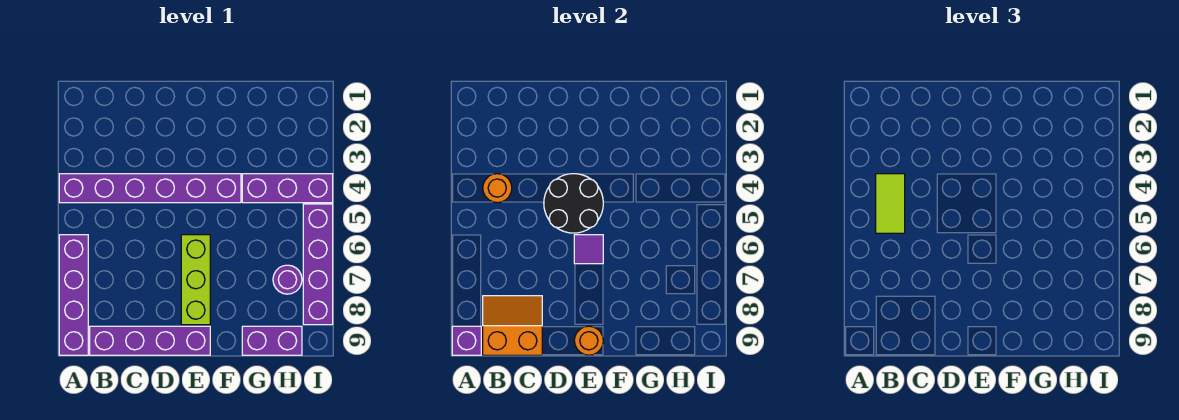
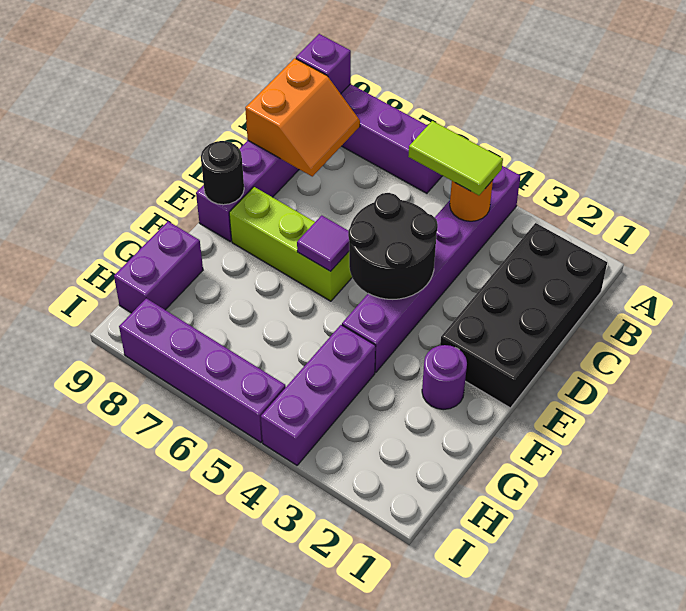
none -> black 2x4 brick [440,223,607,408]
orange 1x1 round brick [574,326,603,355] -> black 1x1 round brick [201,141,244,205]
purple 1x1 round brick [273,265,302,294] -> purple 1x1 round brick moved to [422,345,467,409]

